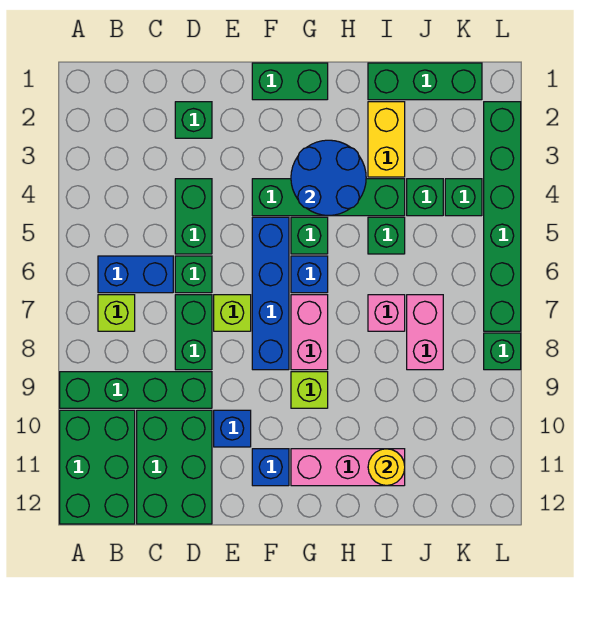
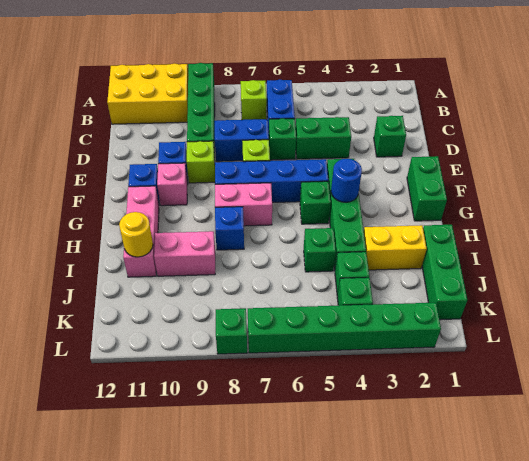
green 2x3 brick [60,410,135,524] -> yellow 2x3 brick [107,63,188,124]
green 2x3 brick [137,410,212,524] -> none
green 1x2 brick [175,295,212,370] -> blue 1x2 brick [215,119,269,161]
blue 2x2 round brick [291,140,366,216] -> blue 1x1 round brick [331,159,362,202]
blue 1x1 brick [291,256,328,293] -> blue 1x1 brick moved to [215,207,244,250]
lime 1x1 brick [291,372,328,408] -> lime 1x1 brick moved to [187,141,215,183]
pink 1x1 brick [368,295,405,331] -> pink 1x1 brick moved to [157,163,188,206]
pink 1x2 brick [407,295,443,370] -> pink 1x2 brick moved to [154,231,215,276]

